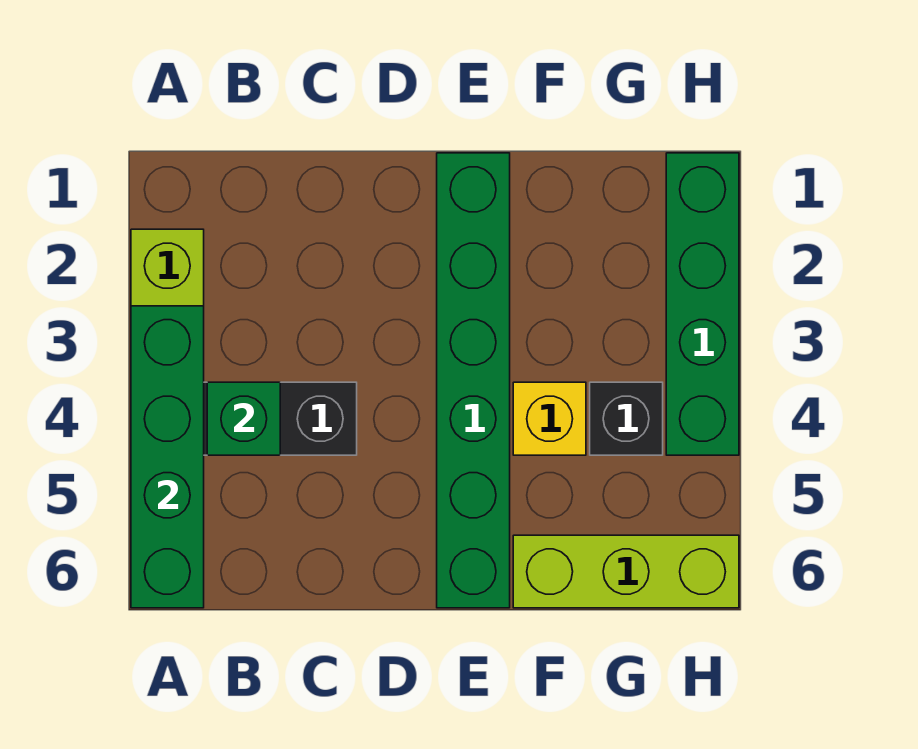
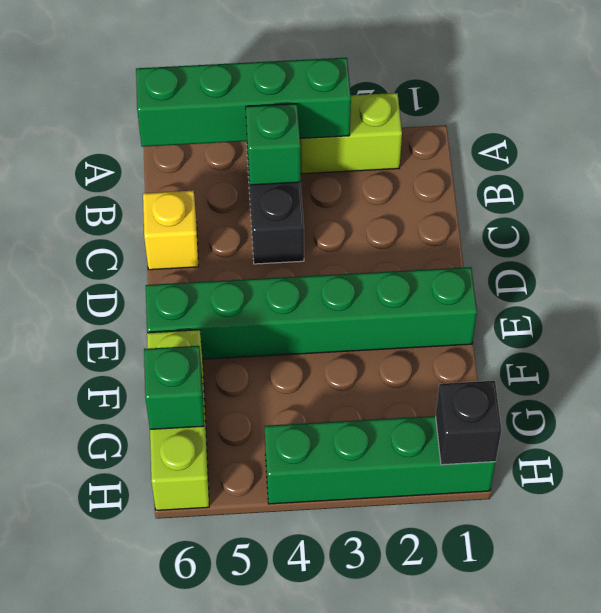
yellow 1x1 brick [513,382,586,455] -> yellow 1x1 brick moved to [143,191,199,270]
black 1x1 brick [590,382,663,455] -> black 1x1 brick moved to [436,381,502,465]
none -> green 1x1 brick [144,346,204,429]

